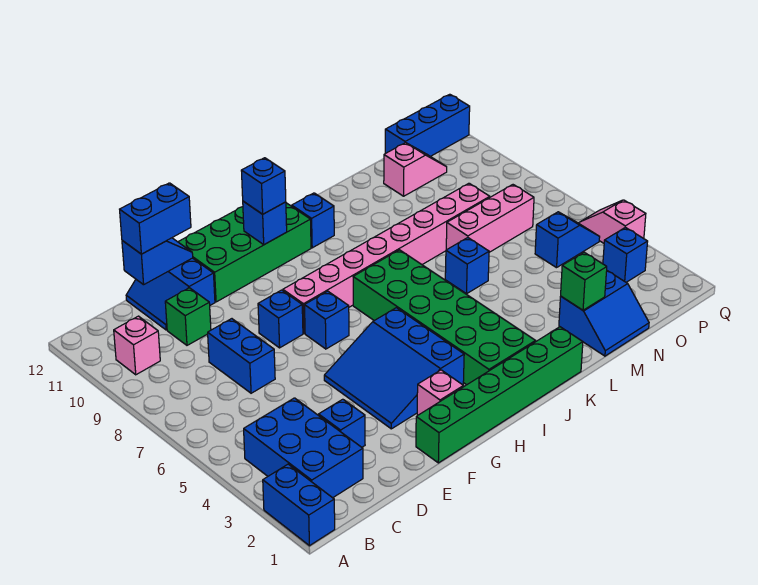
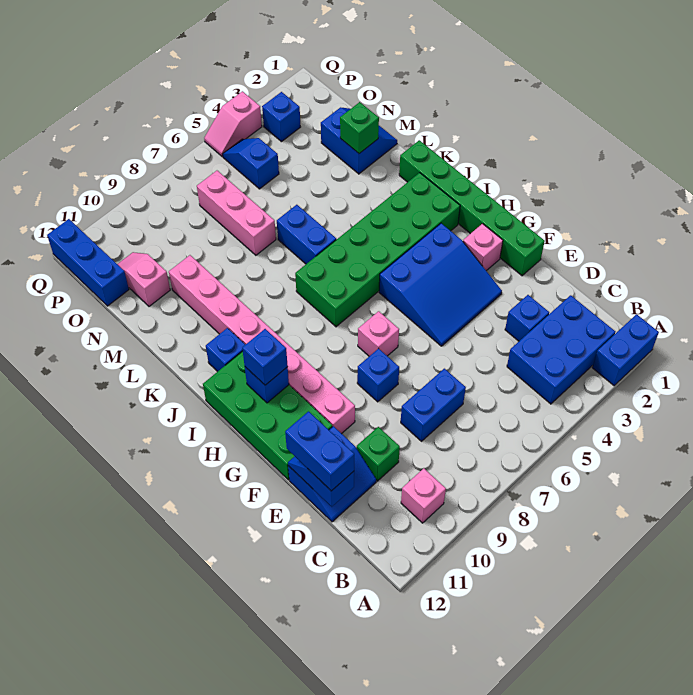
blue 1x1 brick [305,291,349,349] -> pink 1x1 brick [358,311,399,356]
pink 1x8 brick [283,183,490,334] -> pink 1x8 brick moved to [169,255,355,434]
blue 1x1 brick [445,238,489,294] -> blue 1x2 brick [277,205,336,264]

